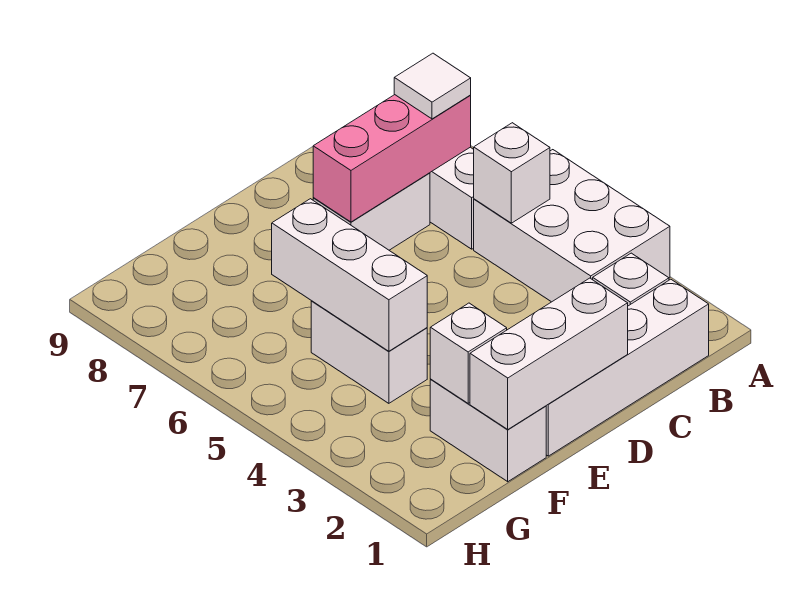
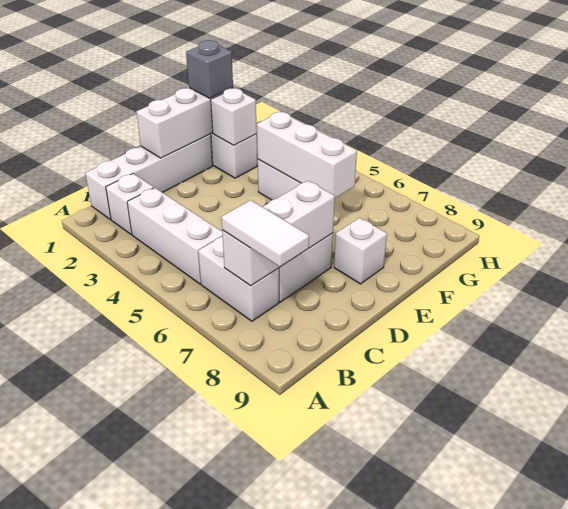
white 2x3 brick [474,150,670,302] -> white 1x3 brick [127,188,223,284]
white 1x1 brick [474,123,550,223] -> white 1x1 brick moved to [334,218,387,284]
pink 1x3 brick [313,95,471,222] -> white 1x3 brick [222,181,335,286]
white 1x1 tile [394,53,471,119] -> white 1x2 tile [221,200,309,267]
none -> grey 1x1 brick [186,40,233,98]

